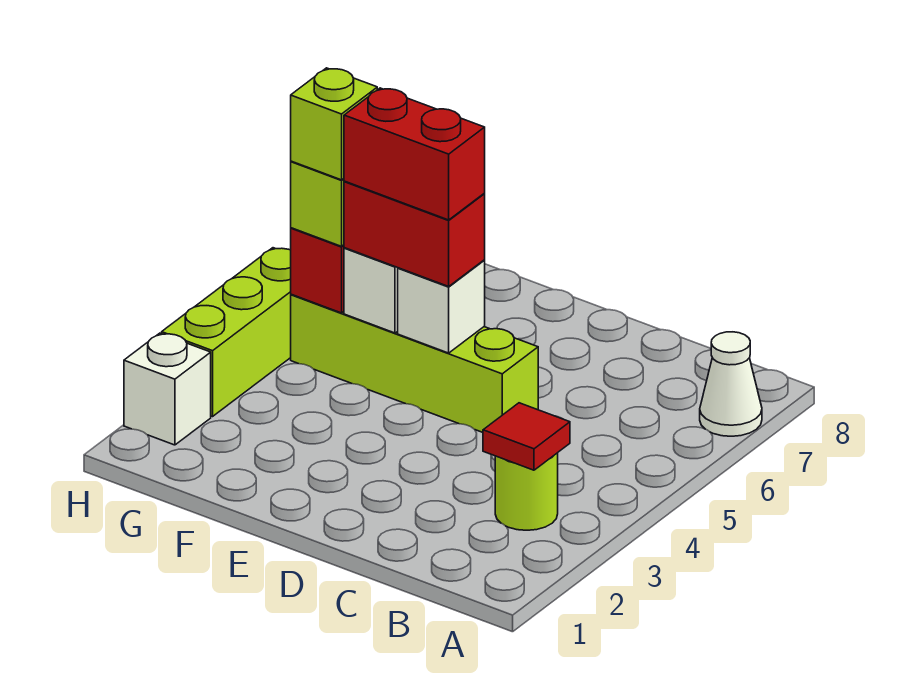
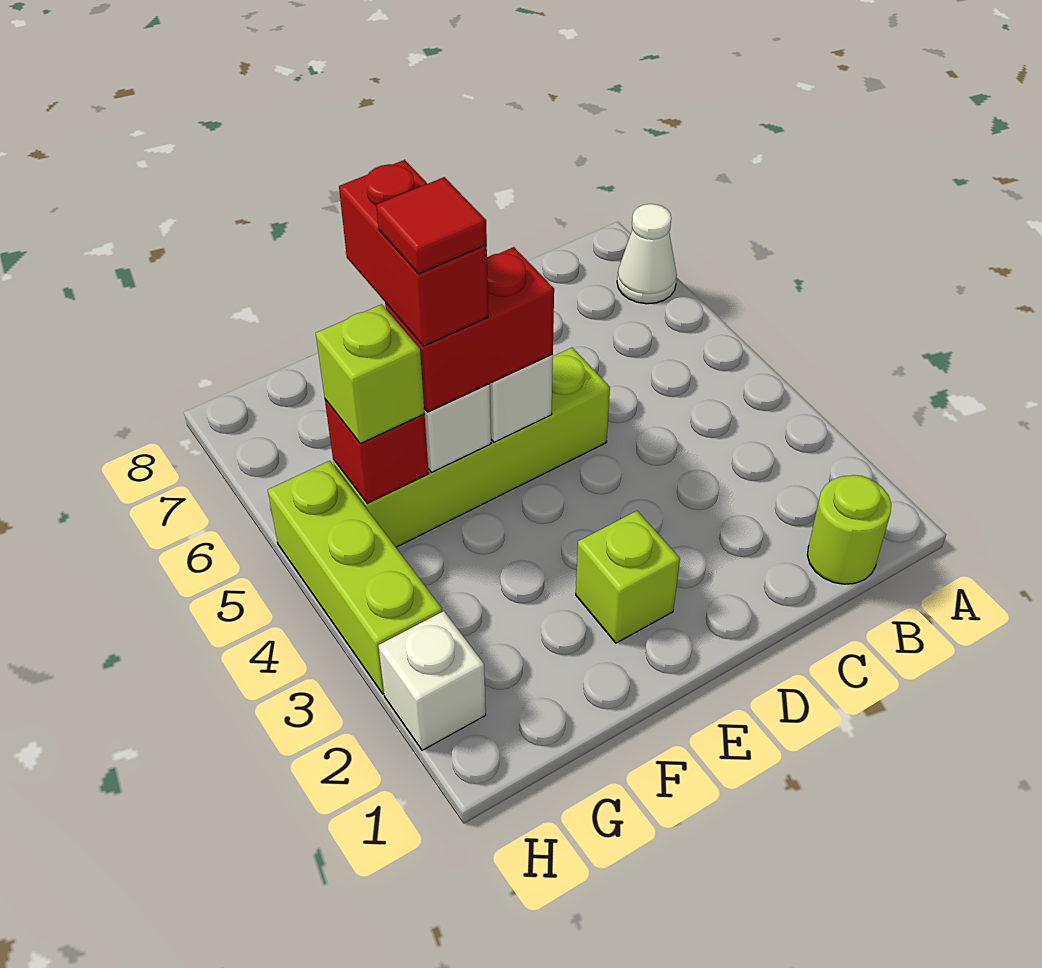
lime 1x1 round brick [495,453,558,530] -> lime 1x1 round brick moved to [807,475,891,584]
red 1x1 tile [483,403,570,470] -> red 1x1 tile moved to [376,177,487,274]
red 1x2 brick [344,88,485,220] -> red 1x2 brick turned to [339,160,488,346]
lime 1x1 brick [291,68,377,180] -> lime 1x1 brick moved to [576,511,680,643]

